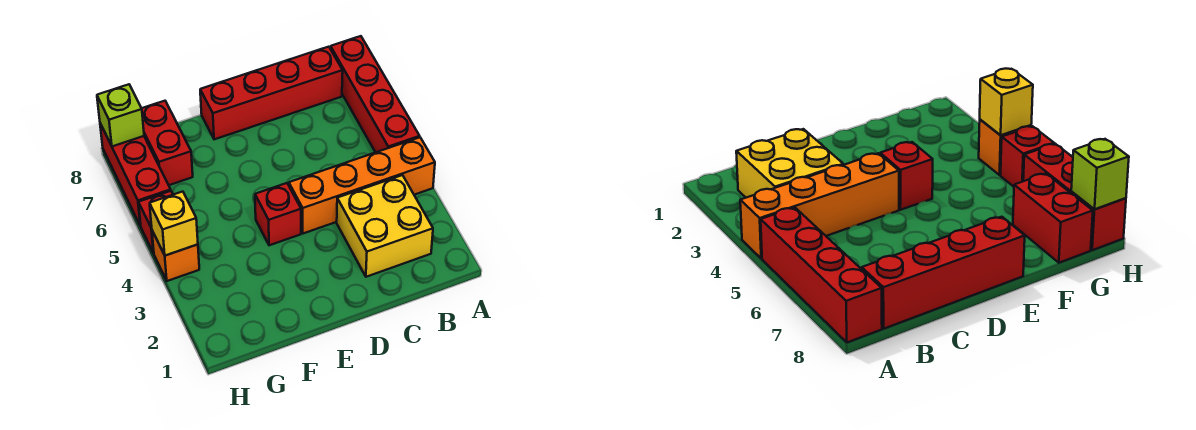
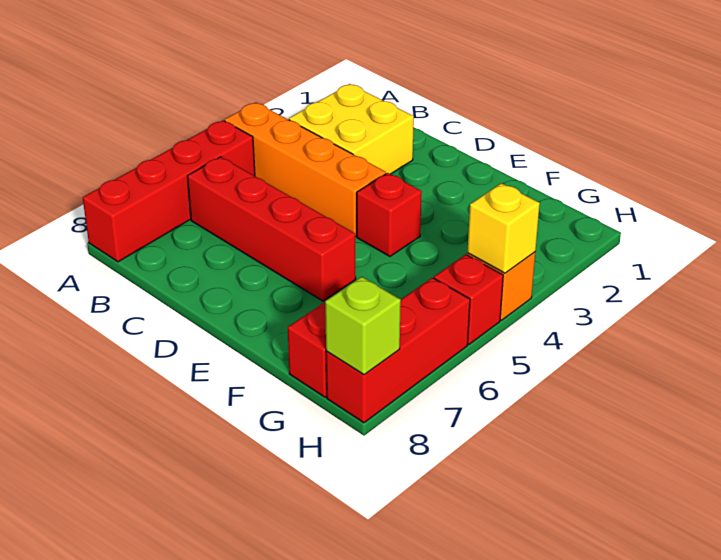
red 1x4 brick [200,47,343,139] -> red 1x4 brick moved to [188,157,356,301]

